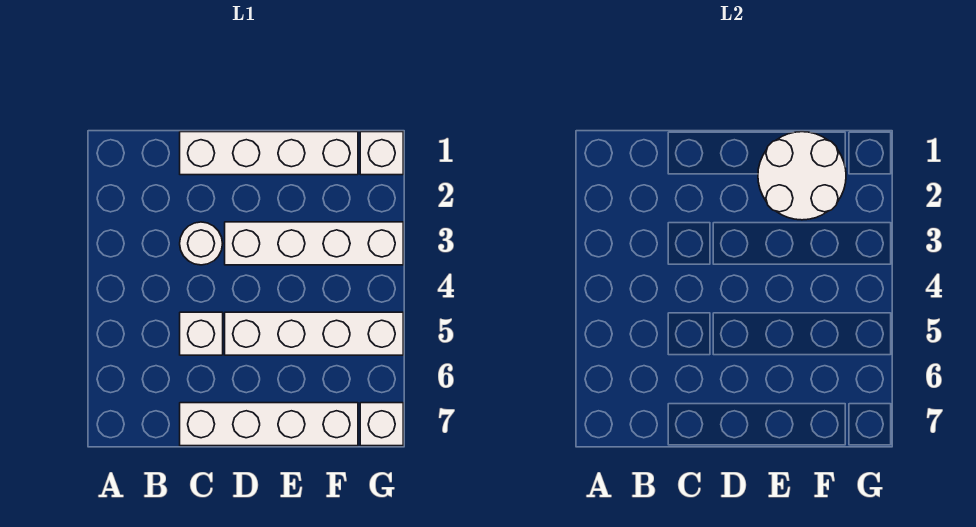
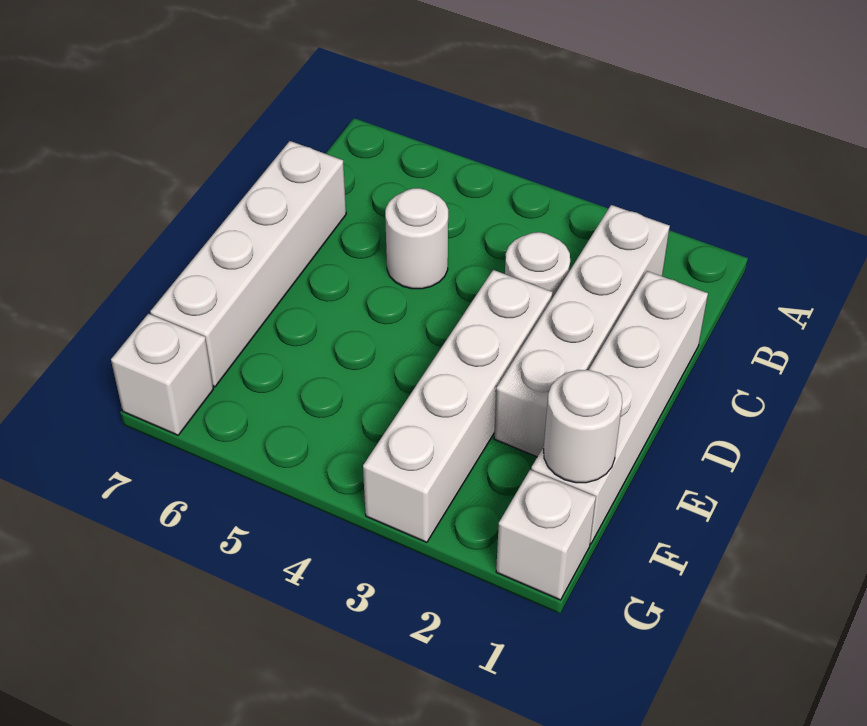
white 1x1 brick [180,312,223,355] -> white 1x1 round brick [385,188,448,289]
white 1x4 brick [225,312,403,355] -> white 1x4 brick moved to [494,205,670,457]
white 2x2 round brick [758,132,846,220] -> white 1x1 round brick [544,370,622,483]

